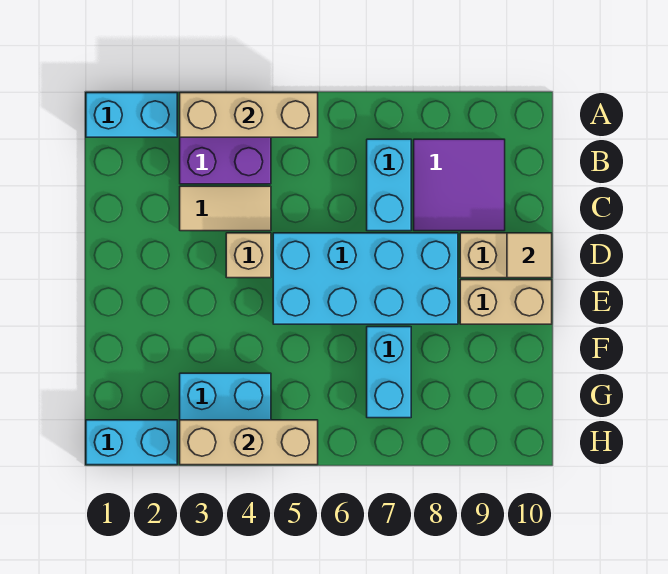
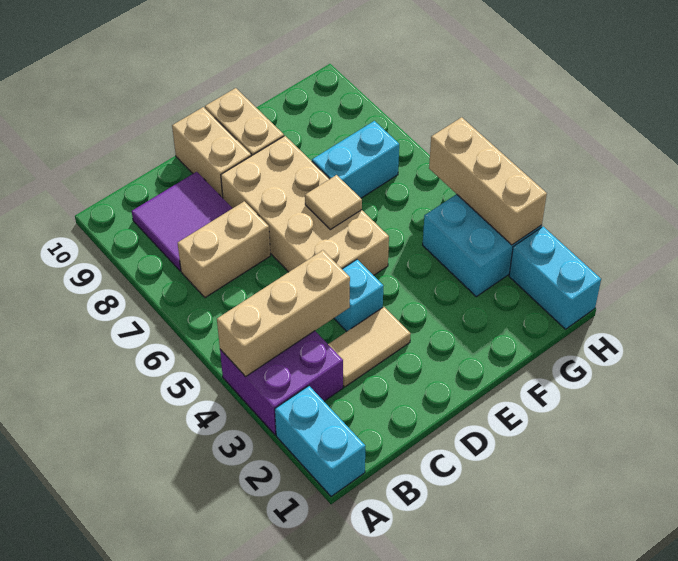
tan 1x3 brick [180,93,318,137] -> tan 1x3 brick turned to [217,250,350,377]
cyan 1x2 brick [367,139,411,231] -> tan 1x2 brick [178,201,270,298]
tan 1x2 tile [180,186,271,231] -> tan 1x2 tile turned to [328,307,411,387]
tan 1x1 brick [226,233,271,278] -> cyan 1x1 brick [334,260,383,331]
cyan 2x4 brick [273,233,458,324] -> tan 2x4 brick [221,136,389,275]
tan 1x1 tile [507,233,552,278] -> tan 1x1 tile moved to [305,175,362,229]

